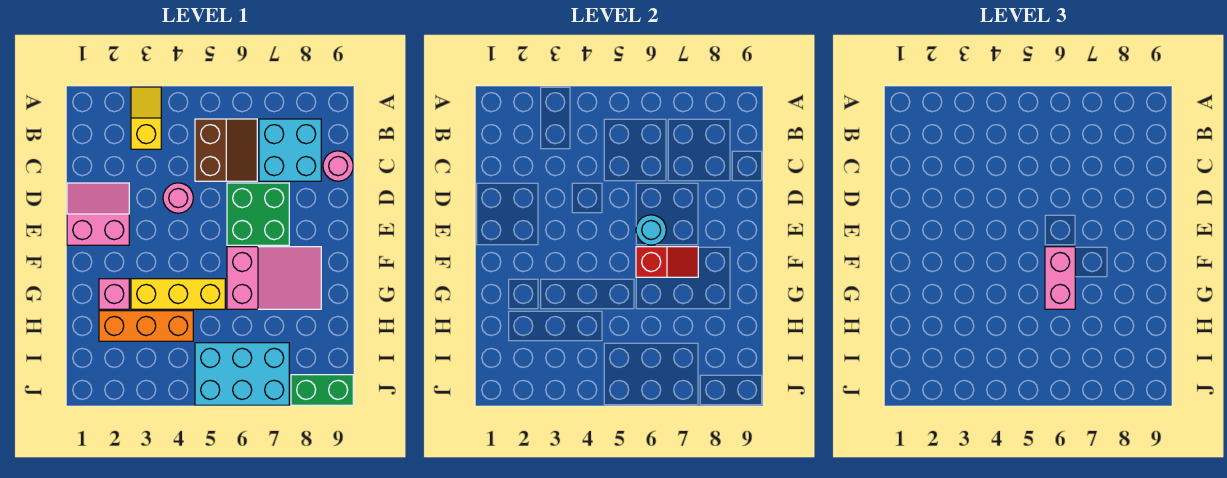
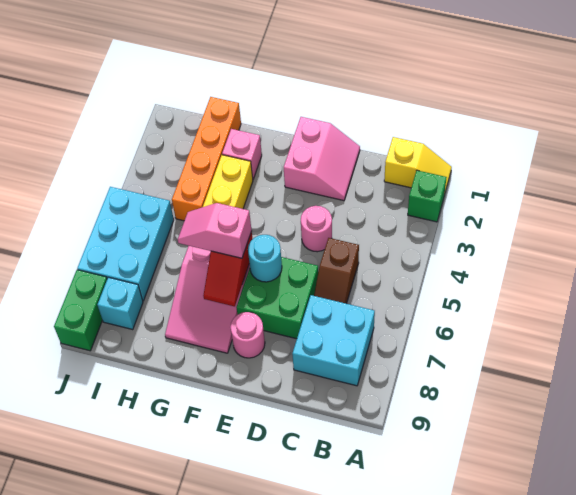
none -> green 1x1 brick [408,170,447,222]
yellow 1x2 slope [131,87,161,149] -> yellow 1x2 slope moved to [384,137,452,195]
brown 2x2 slope [195,119,257,181] -> brown 1x2 slope [314,238,359,304]
pink 1x1 round brick [323,151,353,181] -> pink 1x1 round brick moved to [230,312,265,358]
pink 1x2 brick [1045,247,1075,309] -> pink 1x2 slope [178,203,252,258]
orange 1x3 brick [99,311,193,341] -> orange 1x4 brick [172,97,241,221]
none -> cyan 1x1 brick [97,277,143,330]

